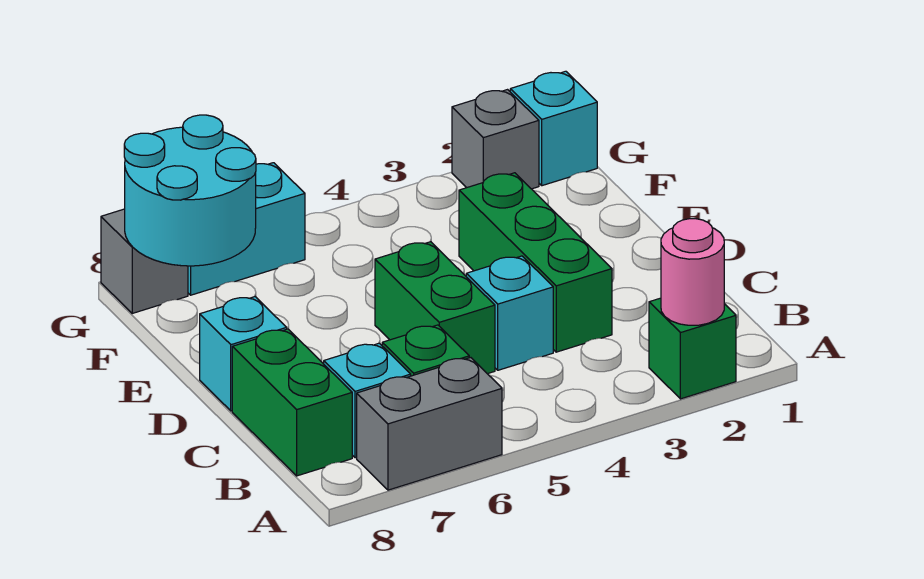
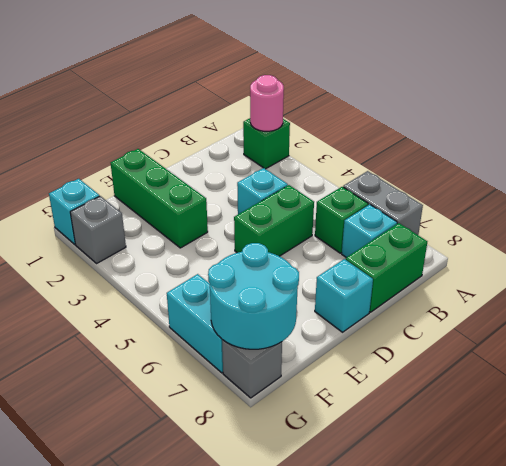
green 1x3 brick [459,173,612,352] -> green 1x3 brick turned to [111,149,208,248]

